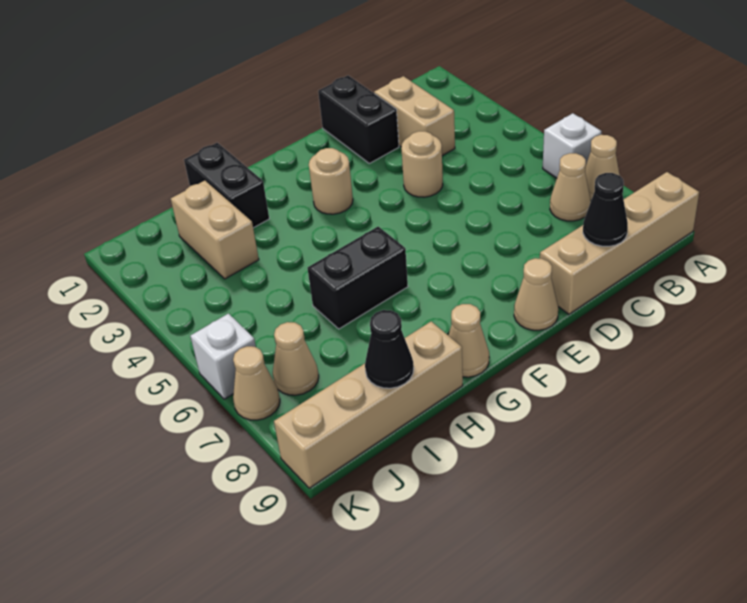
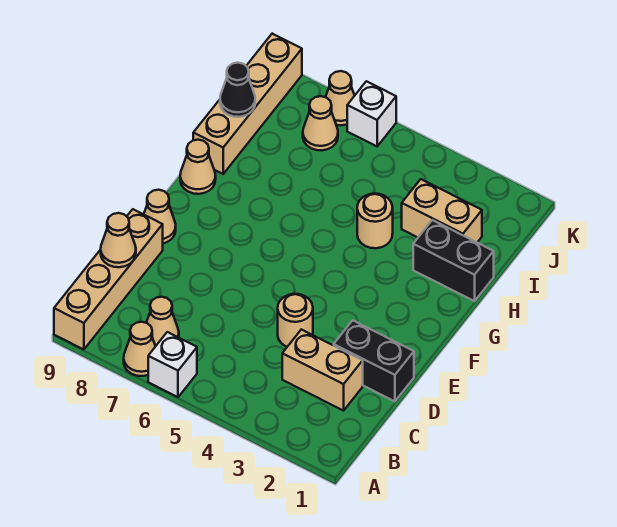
black 1x1 cone [583,173,628,246] -> tan 1x1 cone [101,213,136,267]
tan 1x1 round brick [309,148,353,214] -> tan 1x1 round brick moved to [357,194,393,248]
black 1x2 brick [308,227,408,329] -> none

